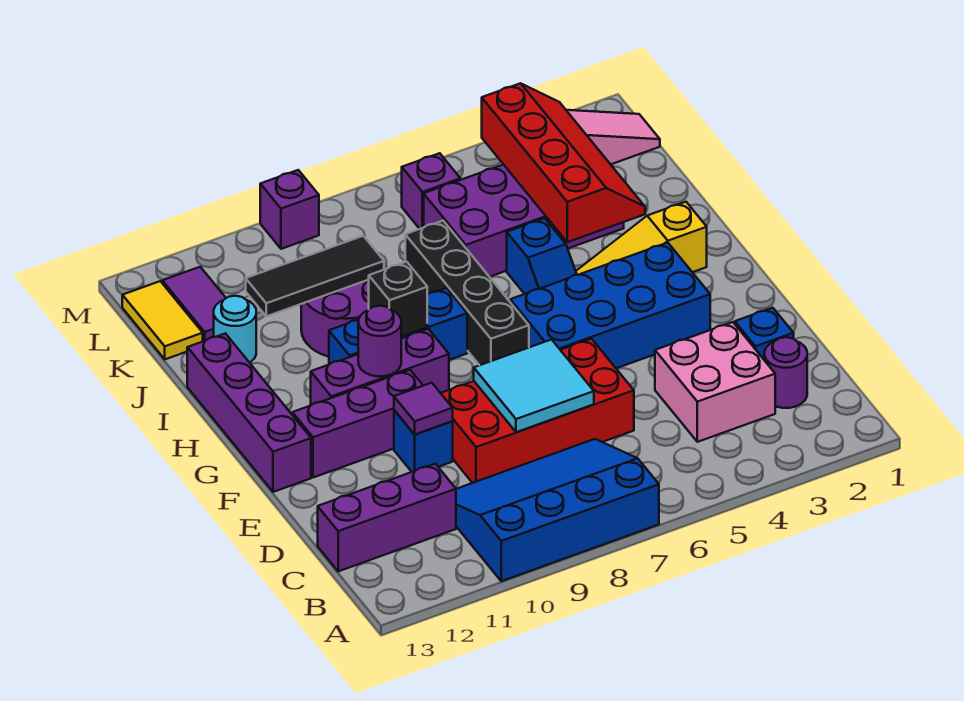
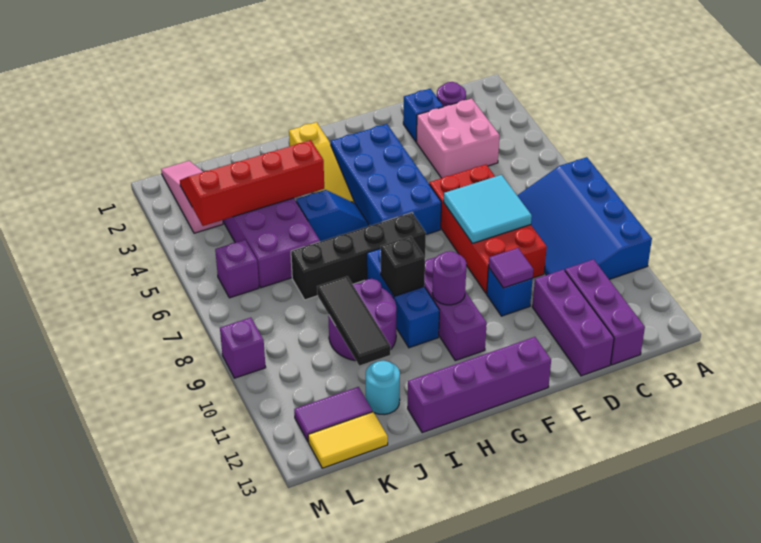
purple 1x3 brick [292,370,423,478] -> purple 1x3 brick moved to [532,269,614,376]

